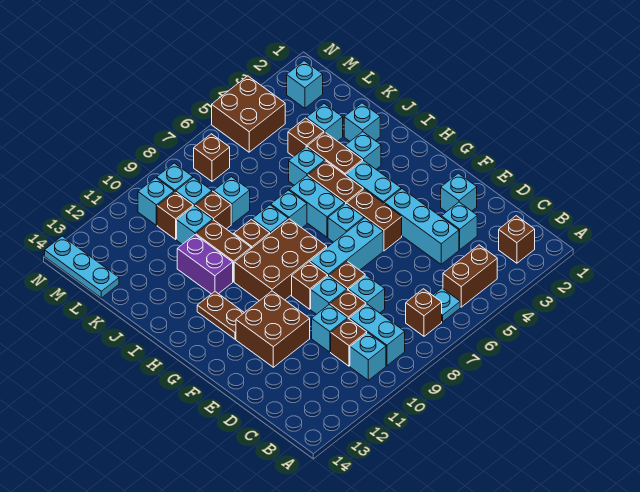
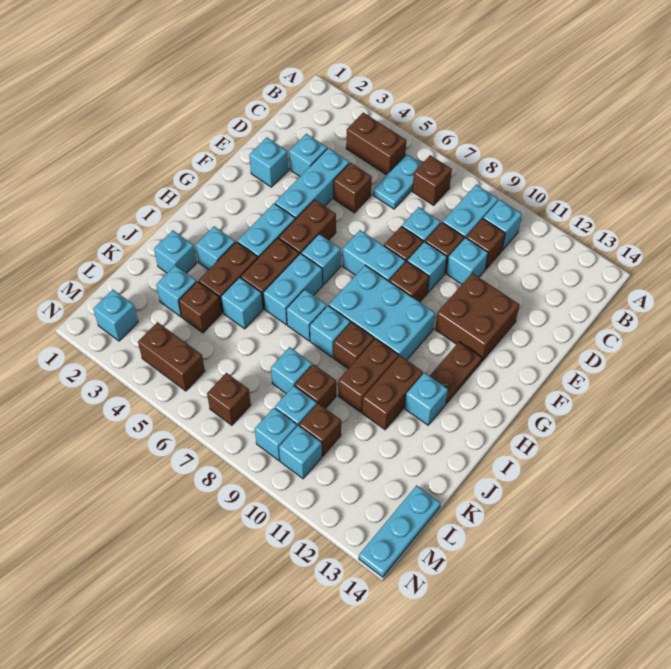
brown 1x1 brick [499,216,535,263] -> brown 1x1 brick moved to [334,163,372,213]
cyan 1x1 plate [433,288,460,322] -> cyan 1x2 plate [373,154,421,209]
cyan 1x3 brick [310,218,383,276] -> cyan 1x2 brick [343,230,405,281]
brown 2x3 brick [234,219,327,301] -> cyan 2x3 brick [329,265,435,360]
purple 1x2 brick [177,235,233,294] -> brown 1x2 brick [362,356,423,429]
cyan 1x1 brick [177,206,213,244] -> cyan 1x1 brick moved to [405,373,448,425]
brown 2x2 brick [212,76,285,152] -> brown 1x2 brick [138,322,205,391]

